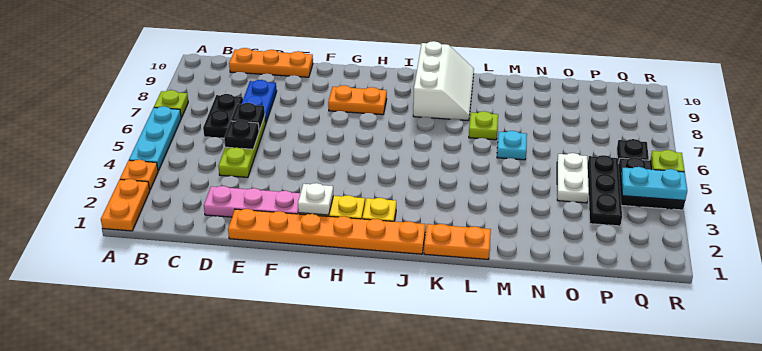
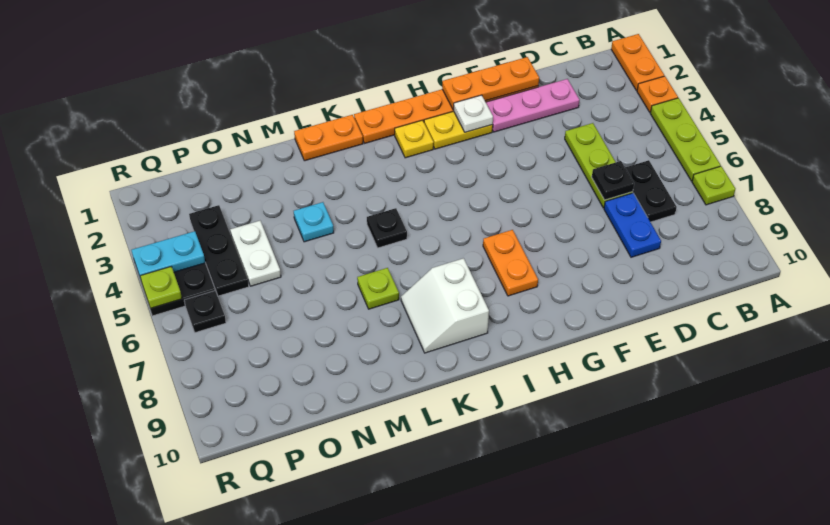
cyan 1x3 plate [129,106,181,170] -> lime 1x3 plate [650,98,721,181]
orange 1x3 plate [229,48,313,77] -> orange 1x3 plate moved to [442,57,539,110]
black 1x1 plate [224,120,259,149] -> black 1x1 plate moved to [367,208,407,248]
orange 1x2 plate [328,85,387,115] -> orange 1x2 plate turned to [483,230,538,296]
white 2x3 slope [413,41,474,121] -> white 2x2 slope [401,258,489,353]
cyan 1x1 plate [497,131,527,160] -> cyan 1x1 plate moved to [294,202,334,242]

